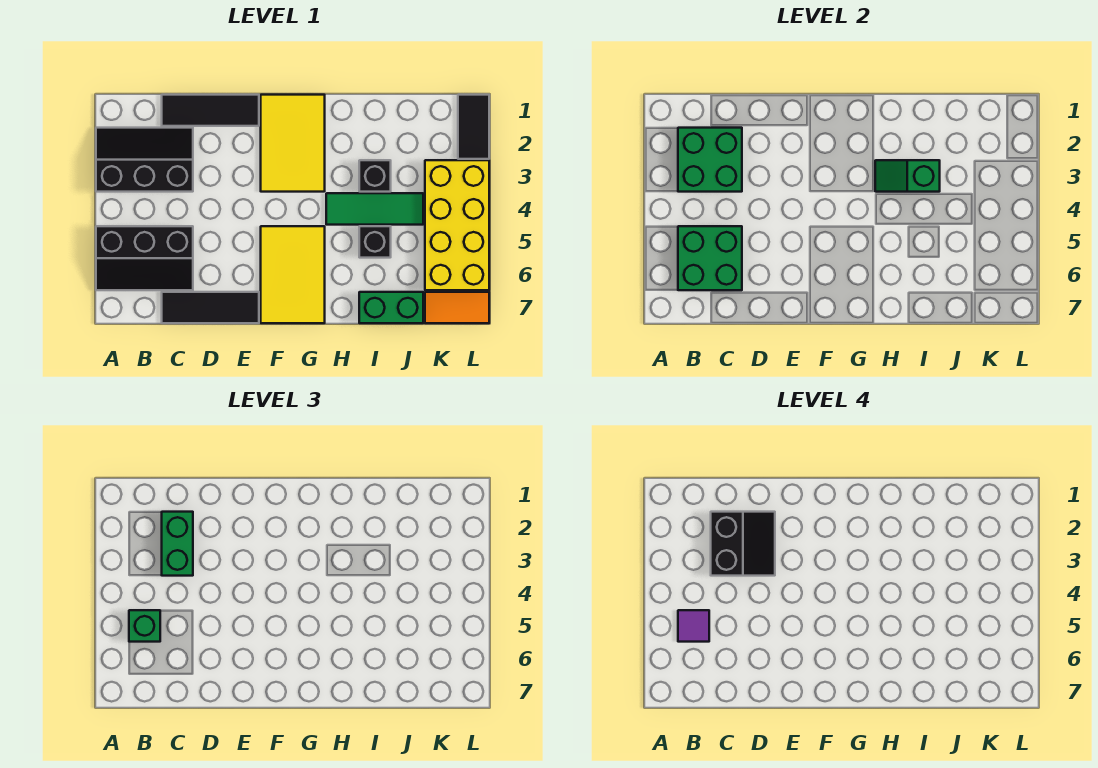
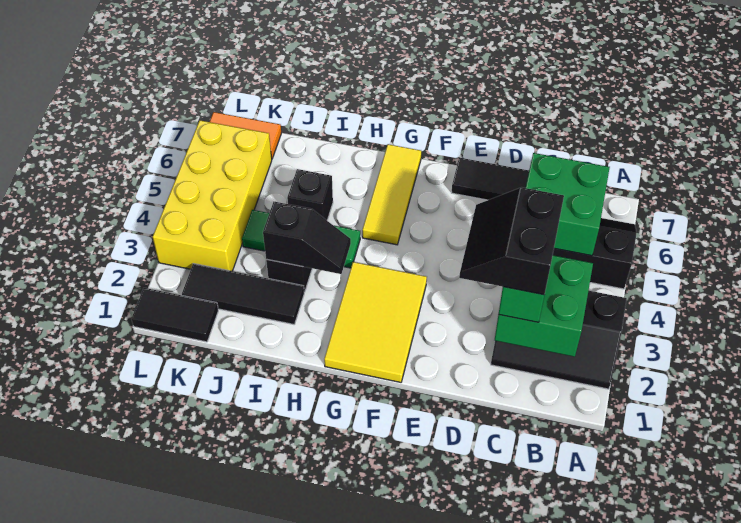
green 1x1 brick [129,610,160,642] -> none
purple 1x1 tile [678,610,709,642] -> none
black 1x3 tile [162,95,259,126] -> black 1x3 tile moved to [182,264,304,324]
yellow 2x3 tile [261,226,325,323] -> yellow 1x3 tile [362,144,421,245]
green 1x2 slope [875,160,940,192] -> black 1x2 slope [263,202,351,274]
green 1x2 brick [359,292,423,323] -> none
black 1x2 tile [458,95,489,159] -> black 1x2 tile turned to [132,288,218,342]

